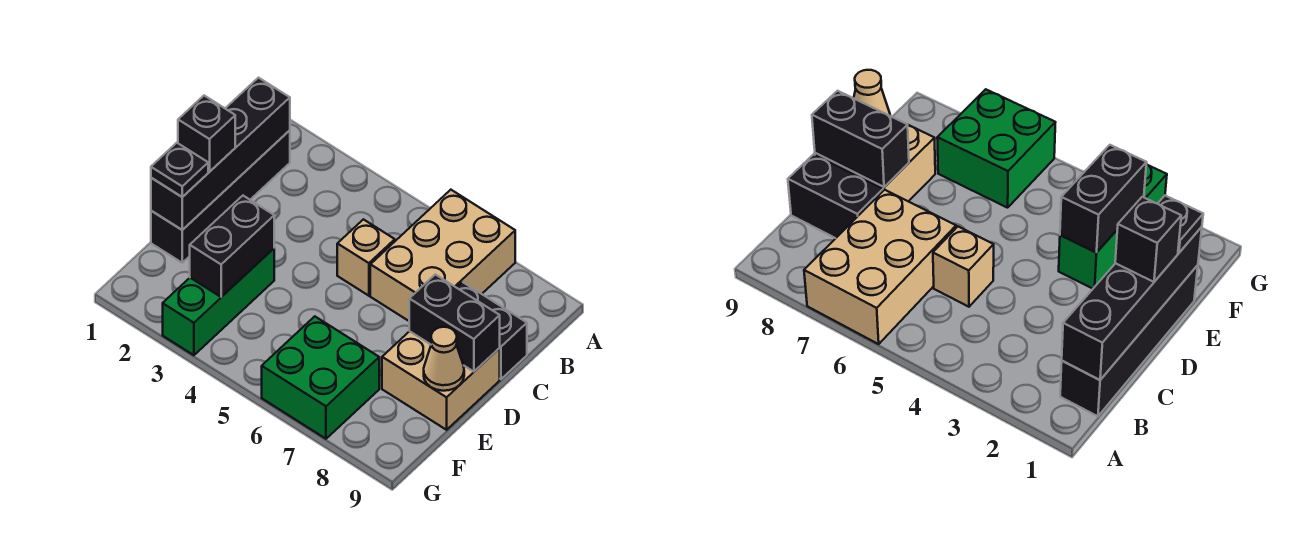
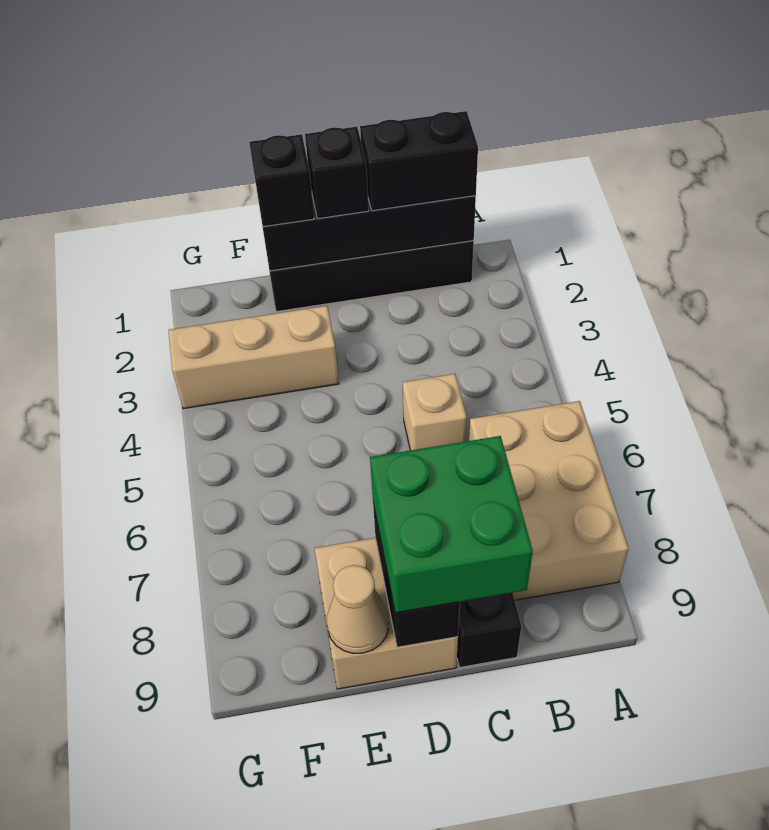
tan 2x3 brick [370,190,515,321] -> tan 2x3 brick turned to [469,401,628,600]
black 1x1 plate [151,143,208,197] -> black 1x1 brick [249,134,315,227]
green 1x3 brick [163,249,274,355] -> tan 1x3 brick [168,306,339,409]
black 1x2 brick [190,196,274,297] -> black 1x2 brick moved to [360,111,478,211]
green 2x2 brick [262,316,379,439] -> green 2x2 brick moved to [370,436,533,613]

